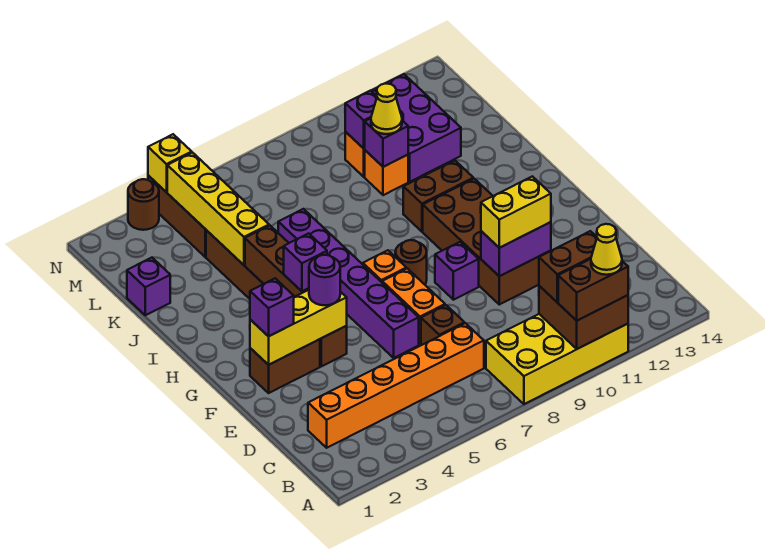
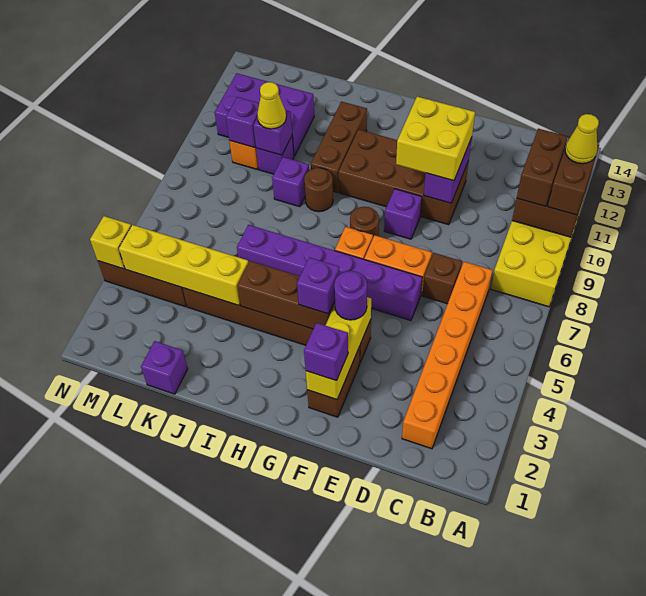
yellow 1x2 brick [481,176,551,248] -> yellow 2x2 brick [396,97,475,181]
brown 1x2 brick [403,161,473,232] -> brown 1x3 brick [311,102,367,193]
none -> purple 1x1 brick [272,157,309,207]
orange 1x1 brick [365,150,408,195] -> purple 1x1 brick [256,137,294,174]
brown 1x1 round brick [128,179,159,230] -> brown 1x1 round brick moved to [304,168,333,212]

